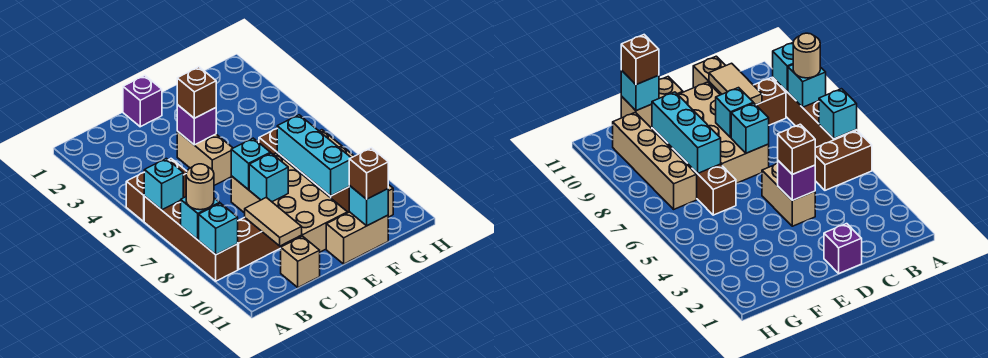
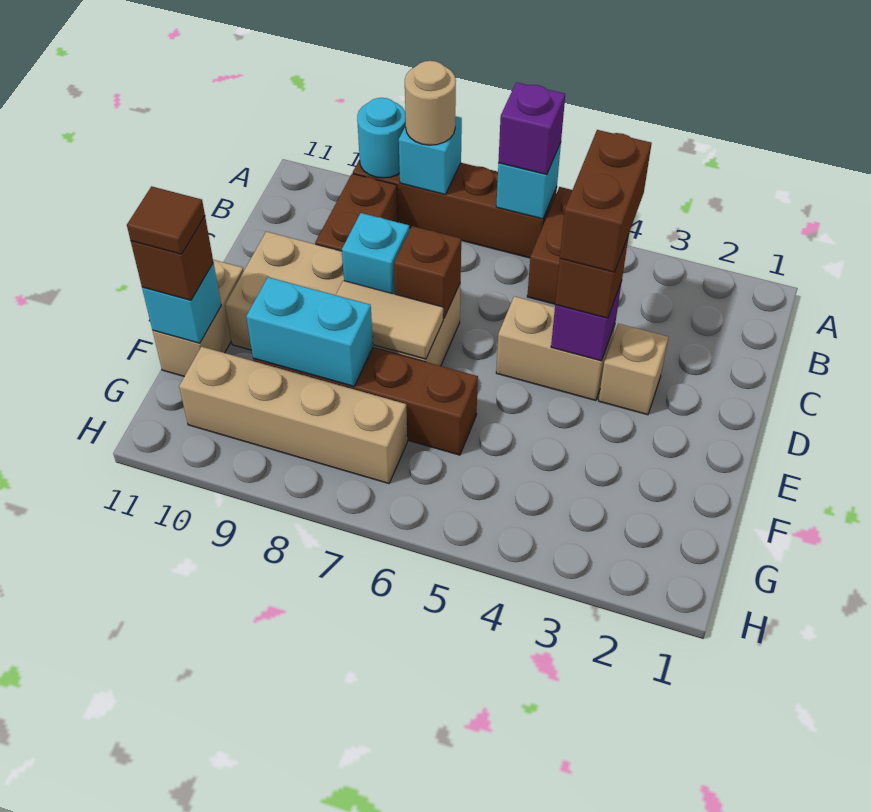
cyan 1x1 brick [199,203,238,255] -> cyan 1x1 round brick [357,98,406,178]
none -> brown 1x2 brick [560,130,652,272]
tan 1x2 tile [245,197,302,246] -> tan 1x2 tile moved to [336,281,443,359]
tan 1x1 brick [281,236,320,287] -> tan 1x1 brick moved to [599,324,668,415]
purple 1x1 brick [123,75,162,127] -> purple 1x1 brick moved to [498,82,565,175]
cyan 1x1 brick [231,138,270,190] -> brown 1x1 brick [394,226,461,319]
cyan 1x3 brick [277,115,351,196] -> cyan 1x2 brick [246,277,373,386]
none -> brown 1x1 tile [127,186,205,254]

